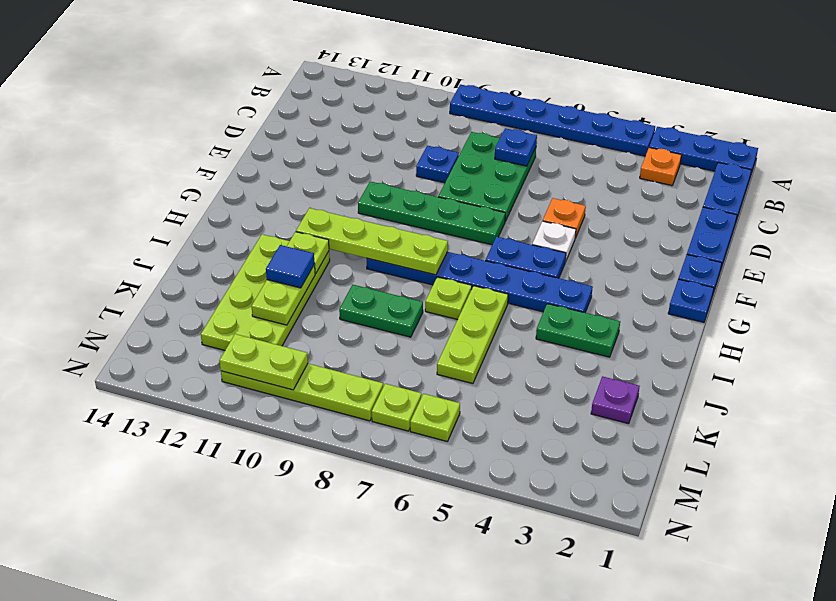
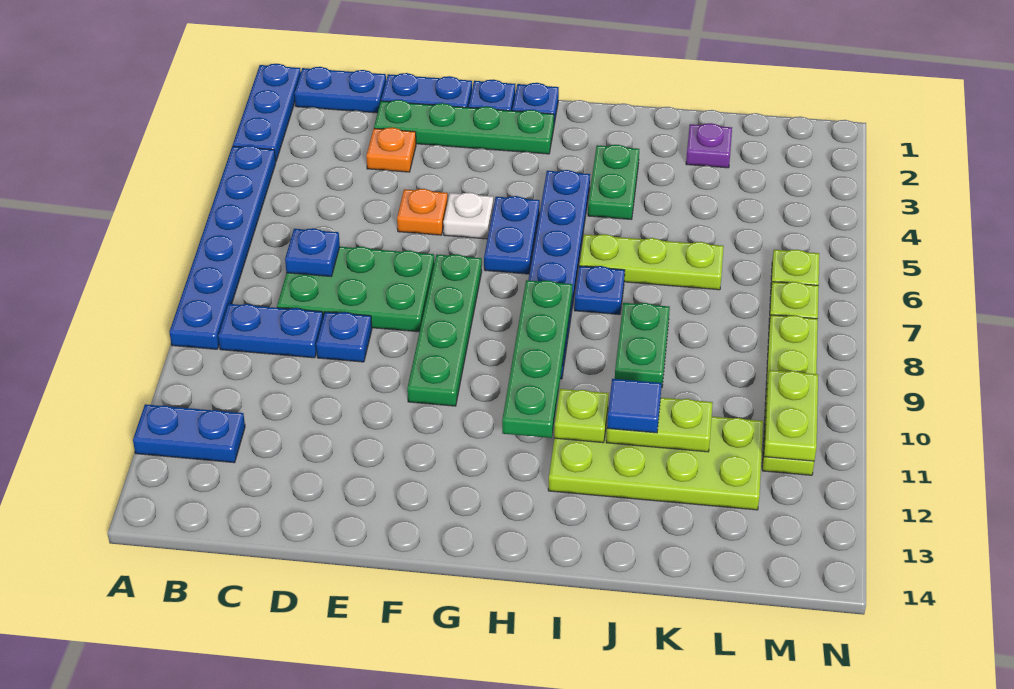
none -> blue 1x2 plate [133,404,245,463]
orange 1x1 plate [640,148,681,186] -> orange 1x1 plate moved to [366,127,416,172]
none -> blue 1x2 plate [218,304,323,358]
none -> green 1x4 plate [374,100,554,154]
lime 1x4 plate [296,208,448,275] -> green 1x4 plate [502,280,573,438]
lime 1x1 plate [425,277,472,320] -> blue 1x1 plate [574,266,625,315]

